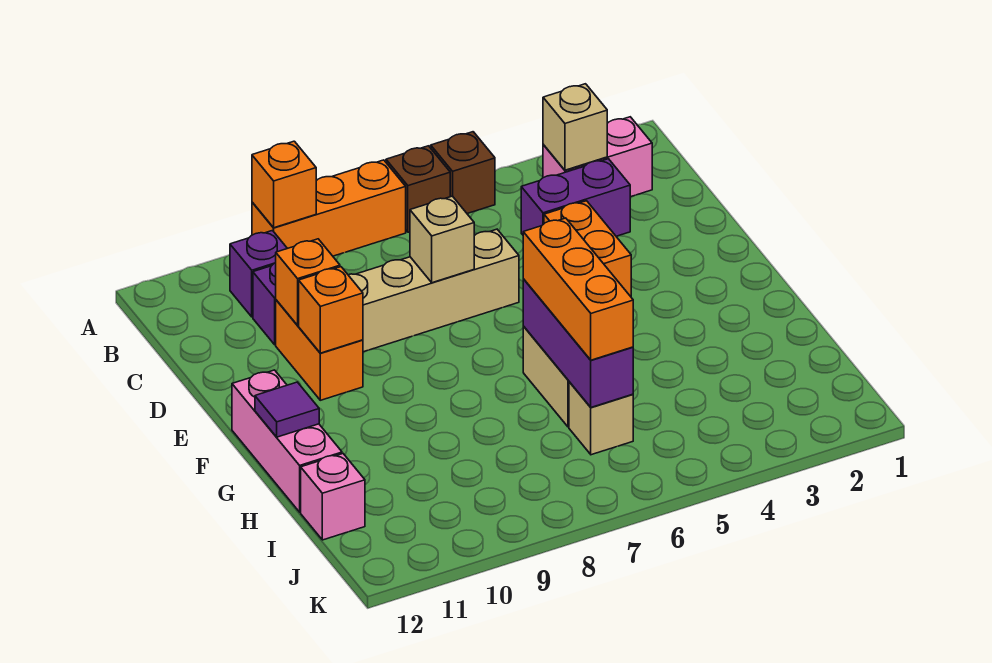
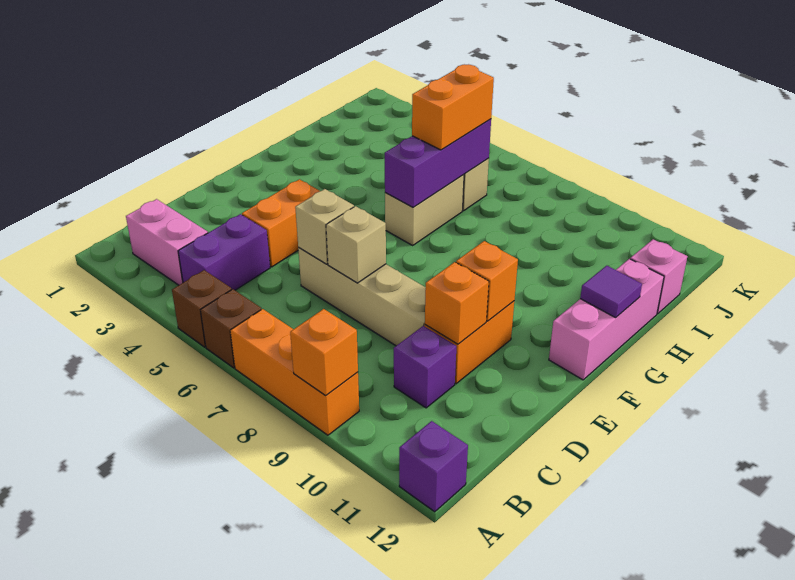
tan 1x1 brick [543,84,607,170] -> tan 1x1 brick moved to [295,189,354,264]
purple 1x1 brick [230,231,287,317] -> purple 1x1 brick moved to [399,421,468,512]
purple 1x2 brick [521,159,630,237] -> purple 1x2 brick turned to [178,214,270,290]
orange 1x3 brick [523,218,633,360] -> orange 1x2 brick [412,64,494,150]

